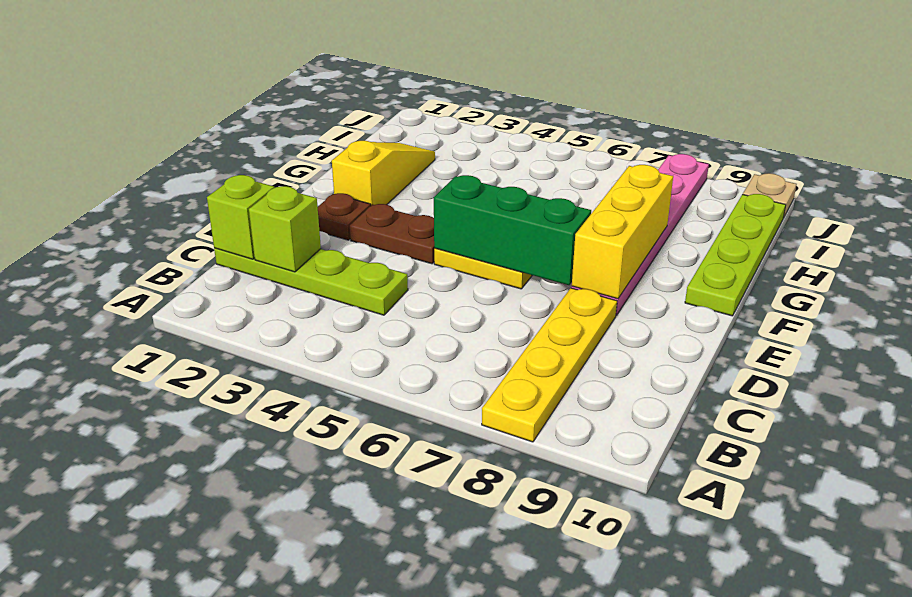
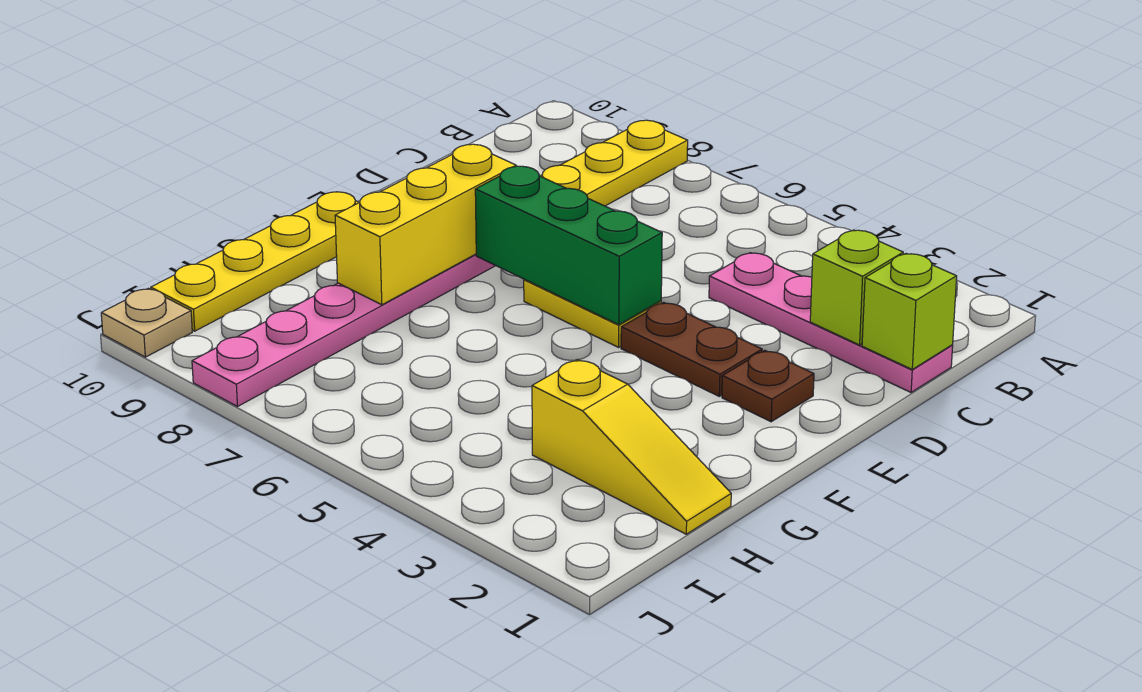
lime 1x4 plate [214,248,408,315] -> pink 1x4 plate [709,253,953,392]
yellow 1x3 slope [332,141,435,205] -> yellow 1x3 slope turned to [532,360,731,534]
lime 1x4 plate [685,194,786,316] -> yellow 1x4 plate [151,192,359,331]

